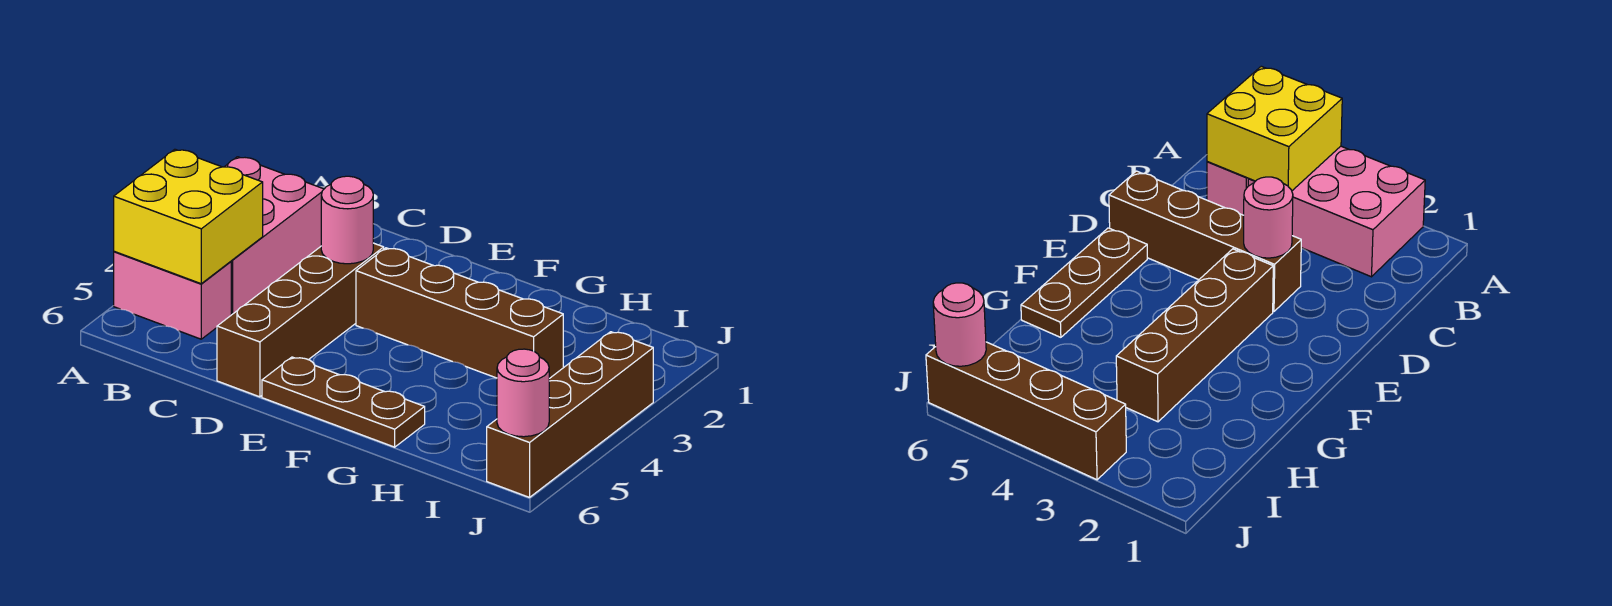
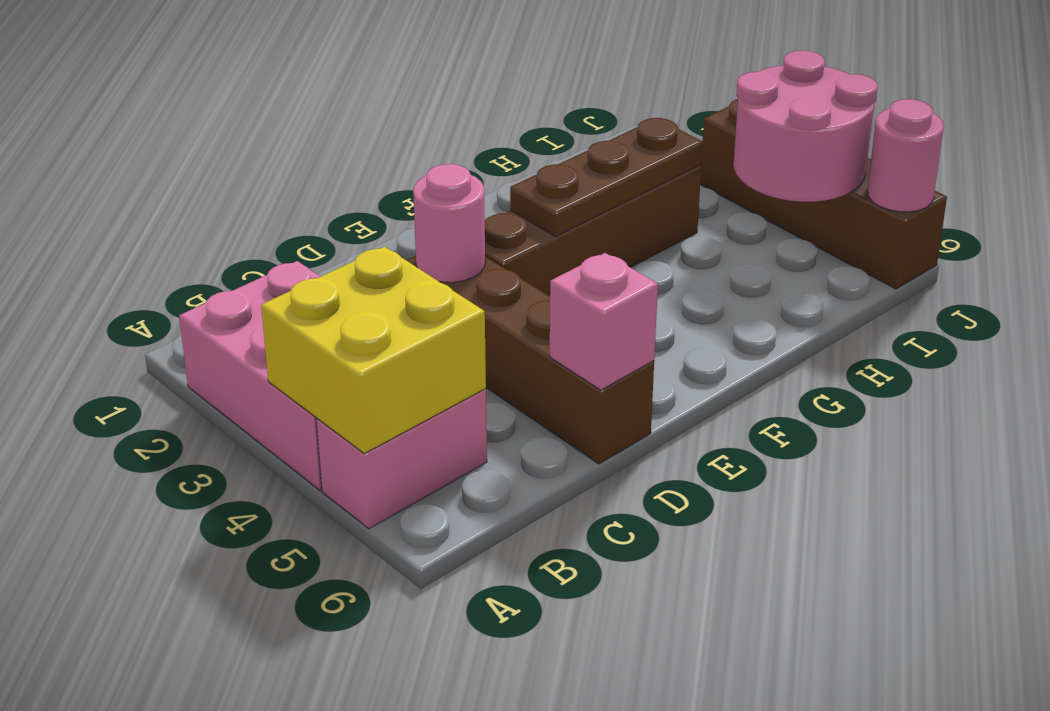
none -> pink 1x1 brick [550,253,658,390]
brown 1x3 plate [262,357,425,447] -> brown 1x3 plate moved to [510,118,703,237]
none -> pink 2x2 round brick [733,50,878,202]

